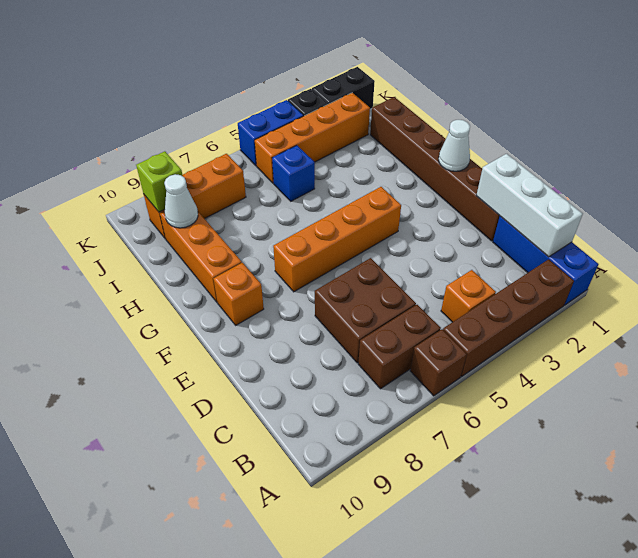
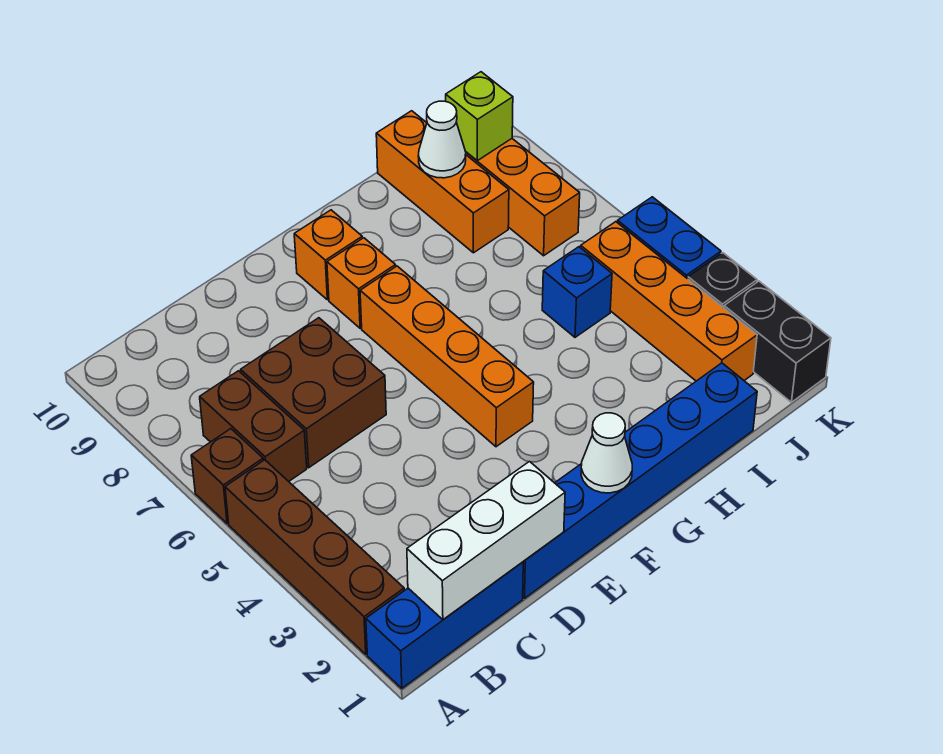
orange 1x1 brick [441,270,496,322] -> orange 1x1 brick moved to [327,238,396,328]
brown 1x6 brick [370,97,500,241] -> blue 1x6 brick [523,363,757,598]
orange 1x3 brick [160,211,242,302] -> orange 1x3 brick turned to [376,111,509,253]

